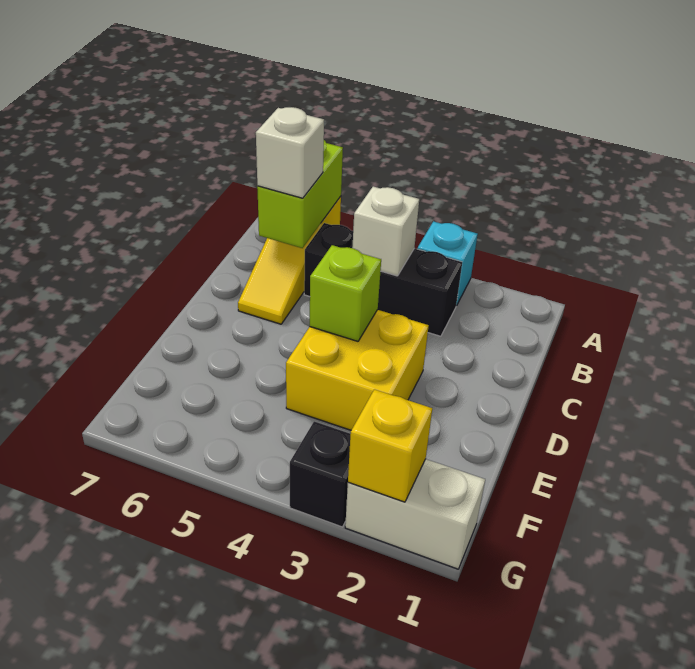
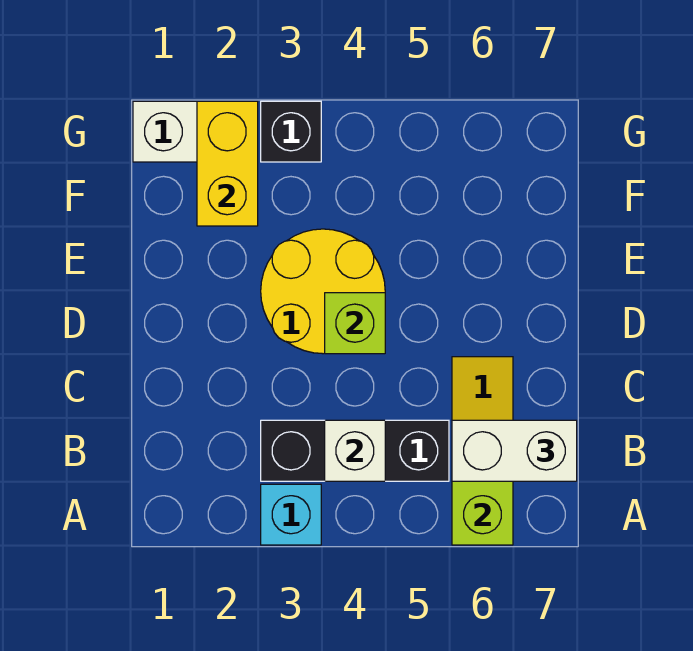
white 1x1 brick [256,107,324,198] -> white 1x2 brick [452,420,577,481]
yellow 2x2 brick [286,310,429,430] -> yellow 2x2 round brick [261,229,385,354]
yellow 1x1 brick [348,389,432,502] -> yellow 1x2 brick [197,101,258,226]

